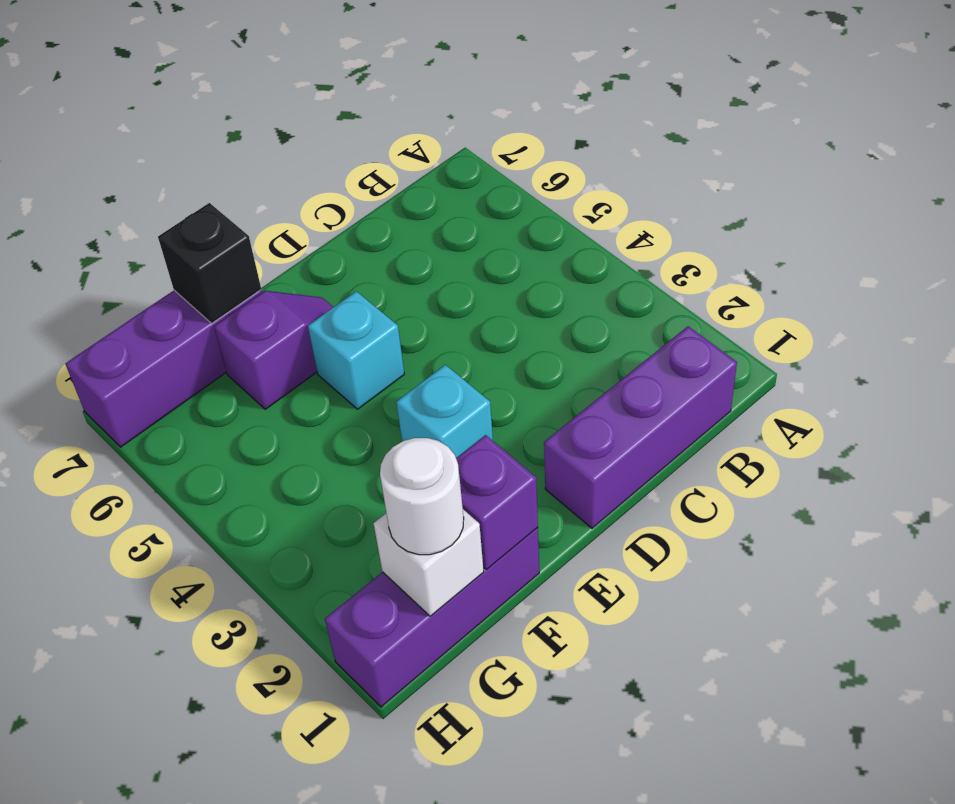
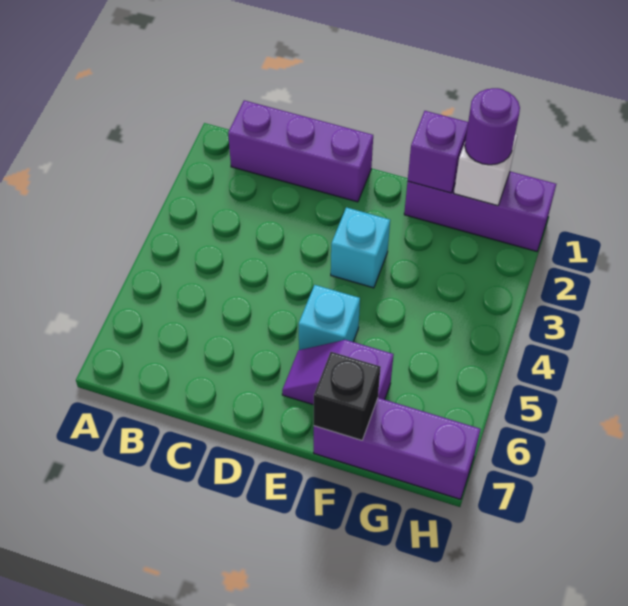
white 1x1 round brick [380,438,464,555] -> purple 1x1 round brick [465,88,520,165]

